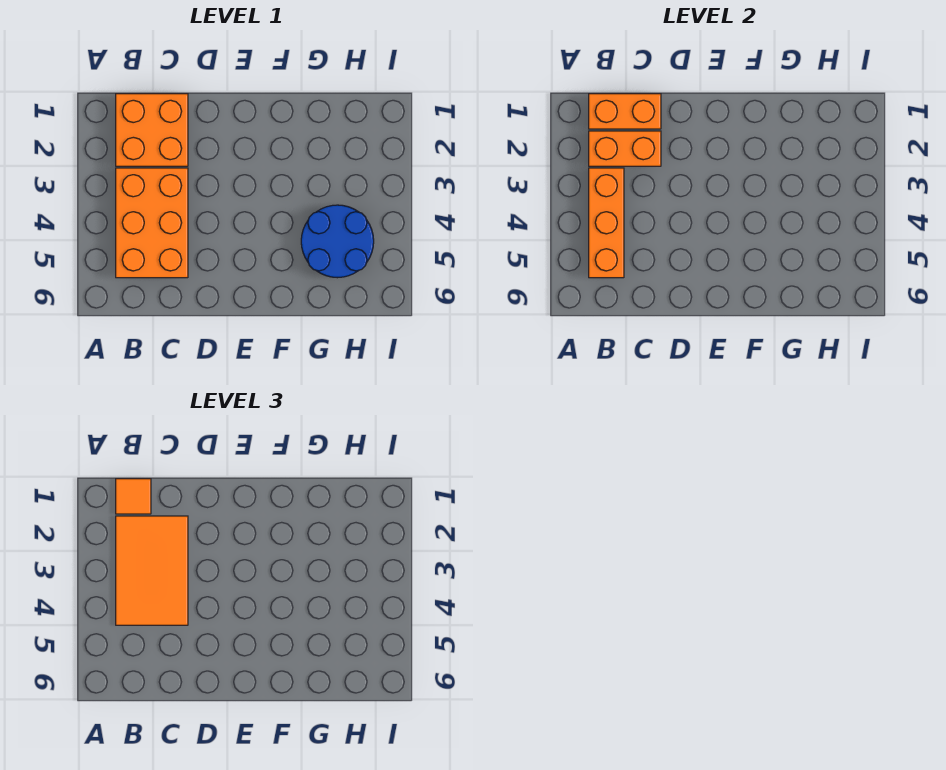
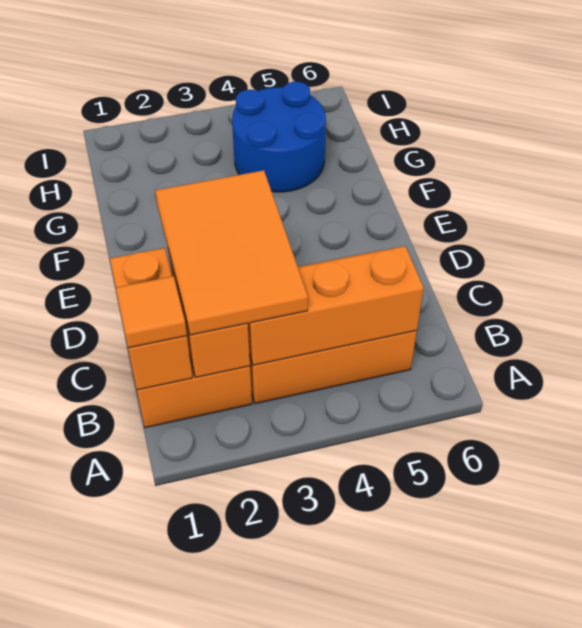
orange 2x3 tile [116,516,188,625] -> orange 2x3 tile turned to [155,170,308,335]

